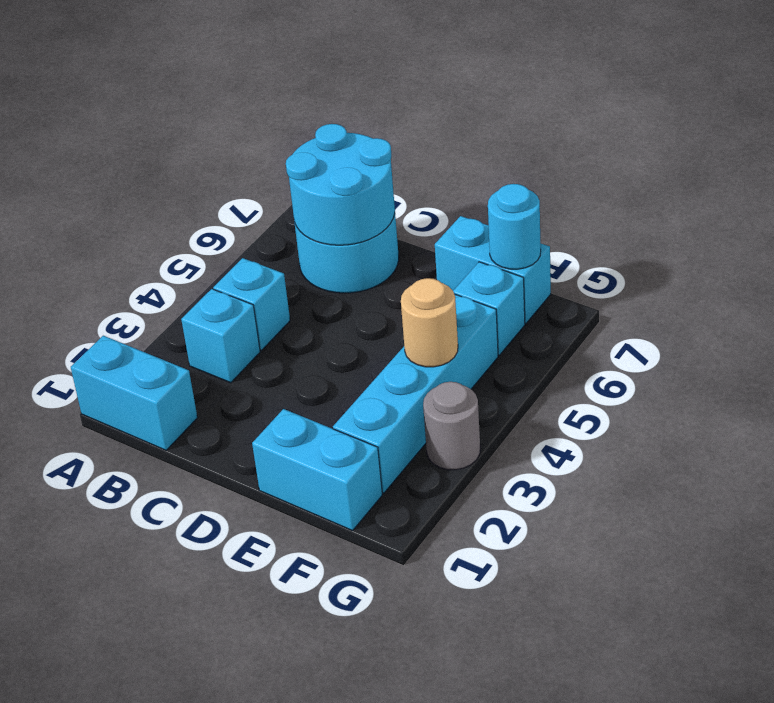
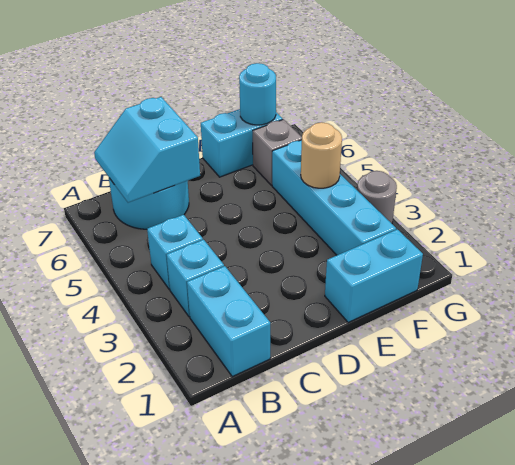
cyan 1x2 brick [71,336,197,450] -> cyan 1x2 brick turned to [187,266,270,377]
cyan 2x2 round brick [286,124,395,245] -> cyan 2x2 slope [94,97,200,203]
cyan 1x1 brick [453,262,525,355] -> grey 1x1 brick [253,119,302,185]

